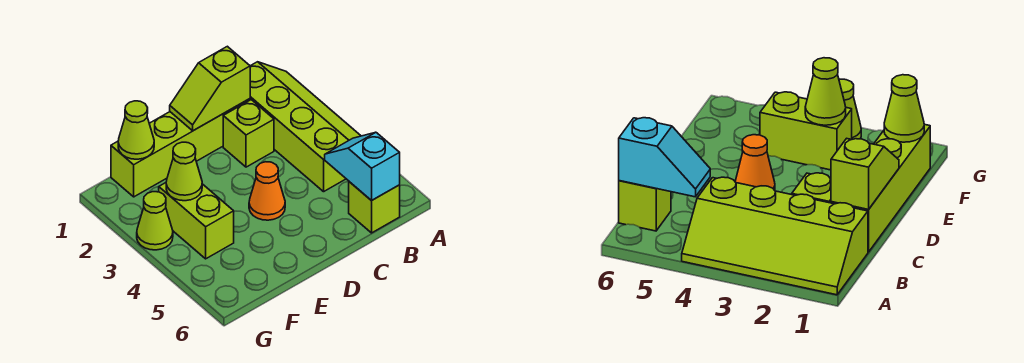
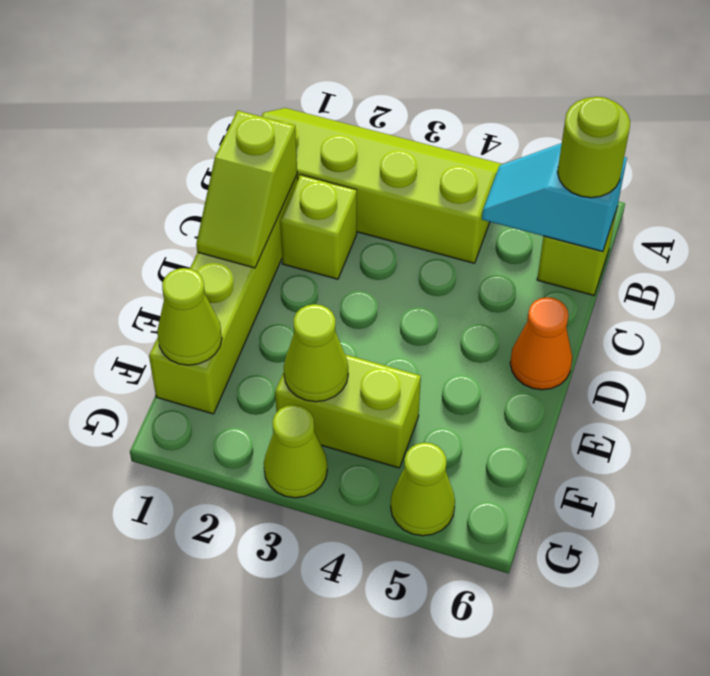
none -> lime 1x1 round brick [558,97,630,198]
orange 1x1 cone [249,162,285,220] -> orange 1x1 cone moved to [510,297,572,390]
none -> lime 1x1 cone [391,443,455,536]

